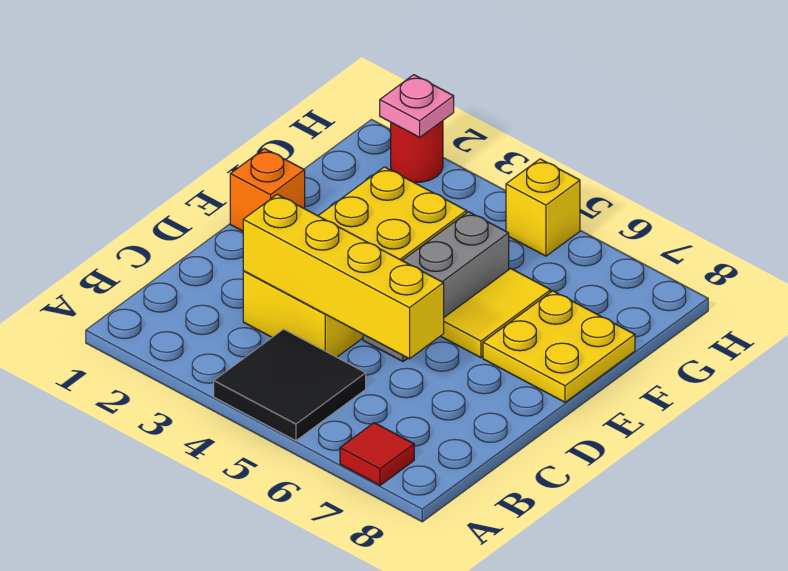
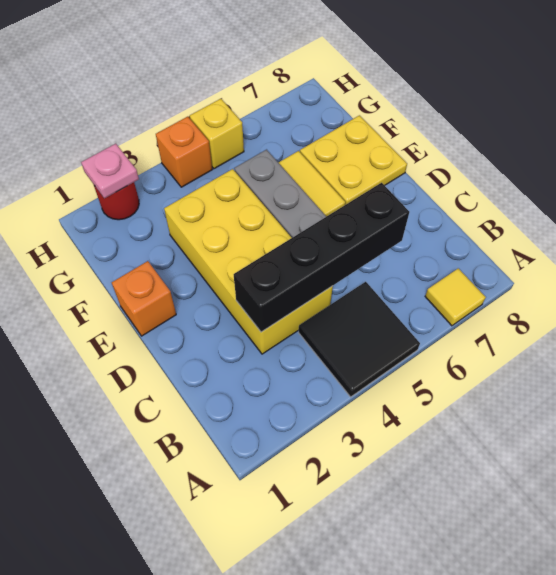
red 1x1 tile [340,423,414,485] -> yellow 1x1 tile [425,268,486,326]
yellow 1x4 brick [243,194,444,359] -> black 1x4 brick [234,183,409,332]
none -> orange 1x1 brick [156,117,212,187]

